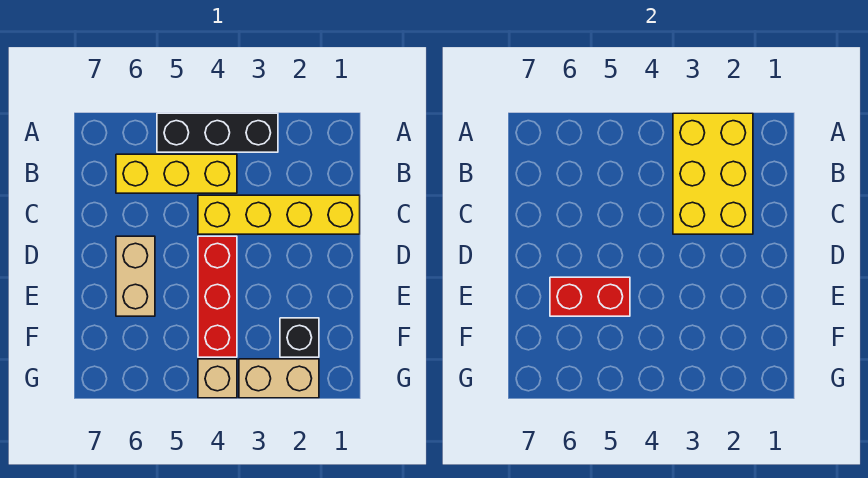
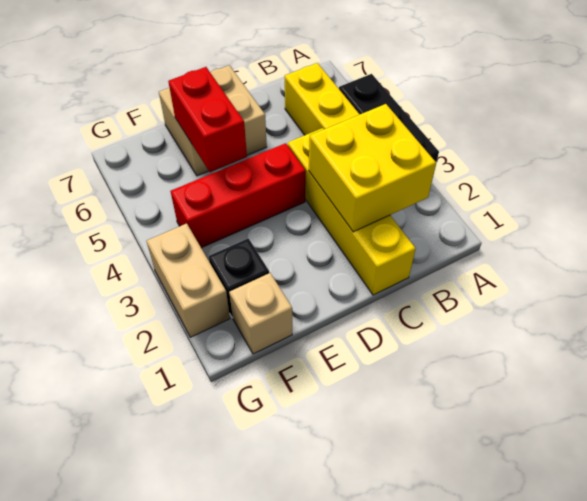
yellow 2x3 brick [673,113,753,234] -> yellow 2x2 brick [309,104,436,232]
tan 1x2 brick [116,236,155,316] -> tan 2x2 brick [159,65,267,176]
tan 1x1 brick [198,359,237,398] -> tan 1x1 brick moved to [229,273,292,354]

